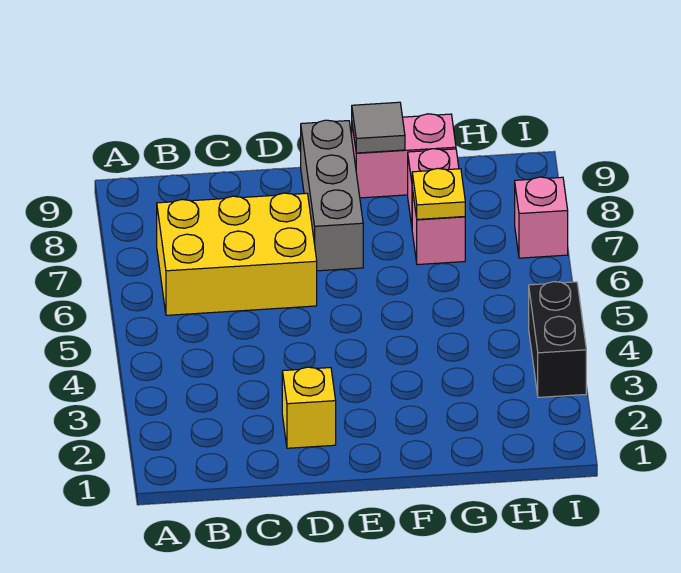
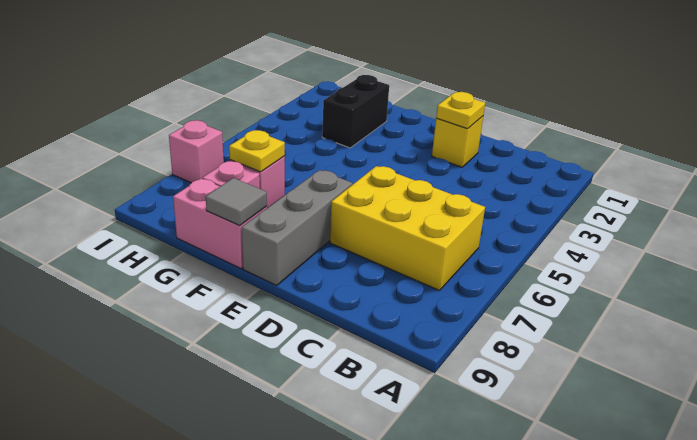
none -> yellow 1x1 plate [436,92,485,129]
black 1x2 brick [529,282,586,397] -> black 1x2 brick moved to [322,75,389,148]

